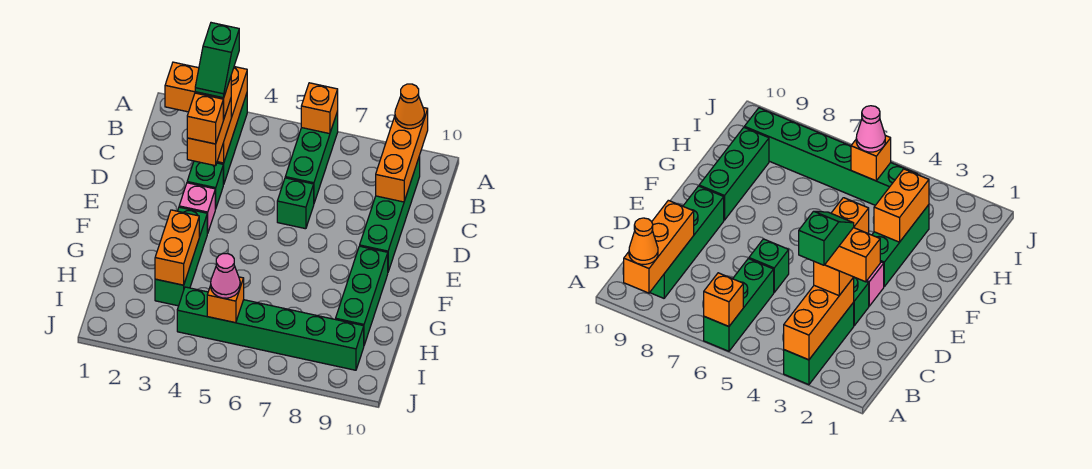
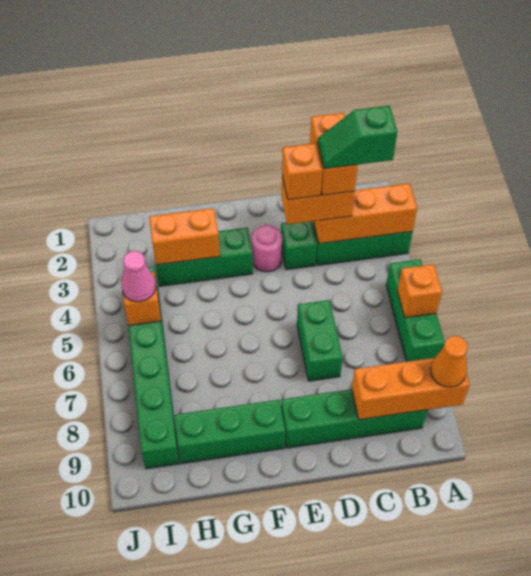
green 1x3 brick [285,111,338,203] -> green 1x3 brick turned to [386,259,445,362]
green 1x1 brick [277,178,314,229] -> green 1x2 brick [297,300,343,381]
pink 1x1 brick [179,183,215,233] -> pink 1x1 round brick [252,225,282,272]

